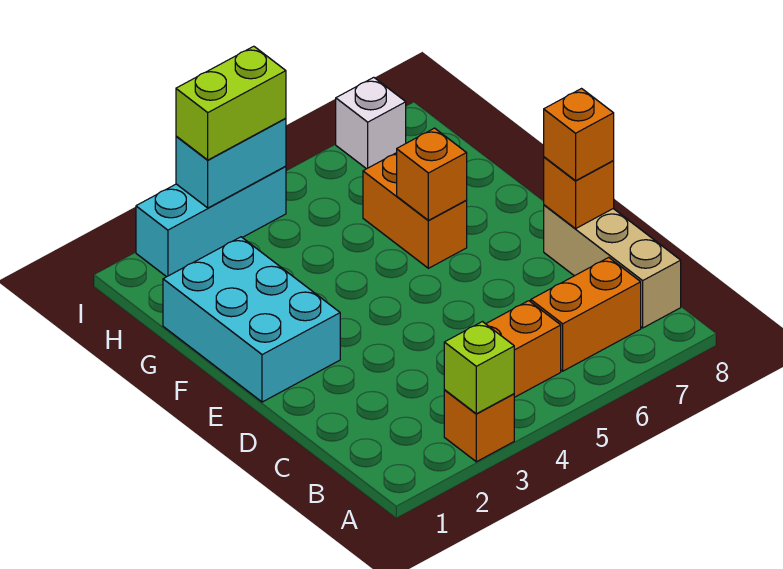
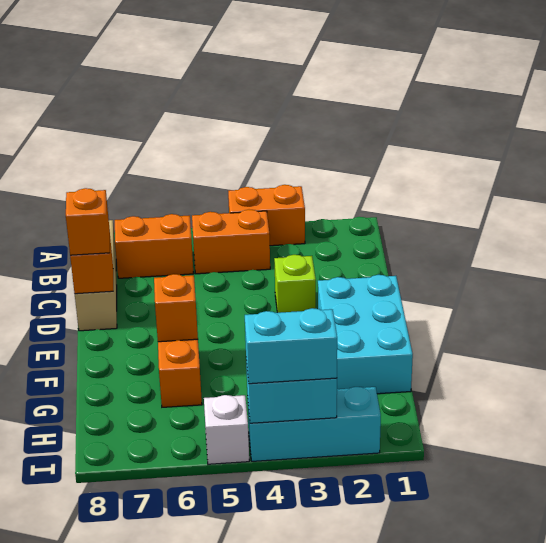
orange 1x1 brick [444,390,514,462] -> orange 1x2 brick [228,185,305,246]
lime 1x1 brick [444,322,514,414] -> lime 1x1 brick moved to [274,255,316,313]
lime 1x2 brick [176,46,286,160] -> cyan 1x2 brick [245,308,337,384]
white 1x1 brick [336,77,406,169] -> white 1x1 brick moved to [204,395,249,464]

